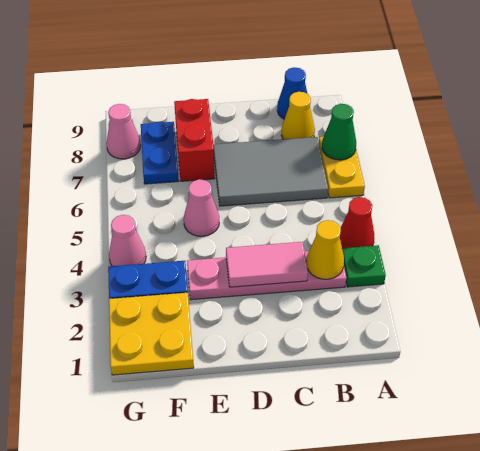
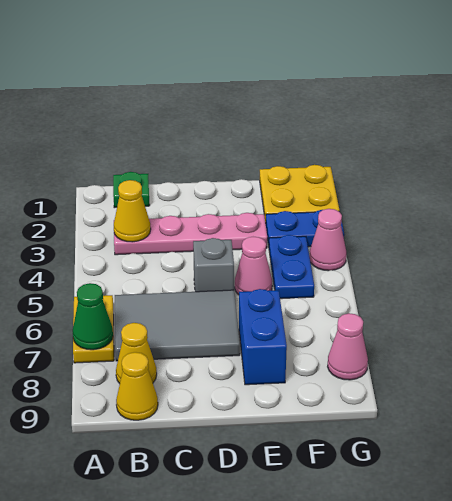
green 1x1 plate [342,245,386,287] -> green 1x1 plate moved to [113,172,150,208]
red 1x1 cone [340,197,375,248] -> none
blue 1x1 cone [277,67,307,119] -> yellow 1x1 cone [116,352,158,420]
pink 1x2 tile [226,242,308,287] -> none
none -> grey 1x1 brick [193,238,234,292]
red 1x2 brick [174,99,215,181] -> blue 1x2 brick [239,289,287,385]
blue 1x2 plate [141,122,179,184] -> blue 1x2 plate moved to [269,235,314,299]

